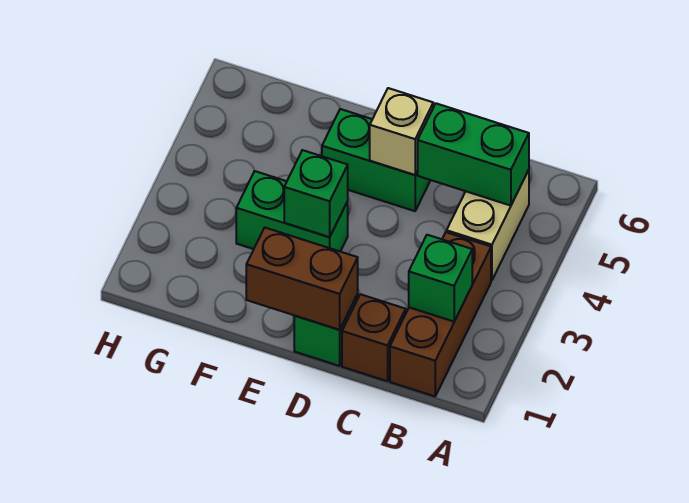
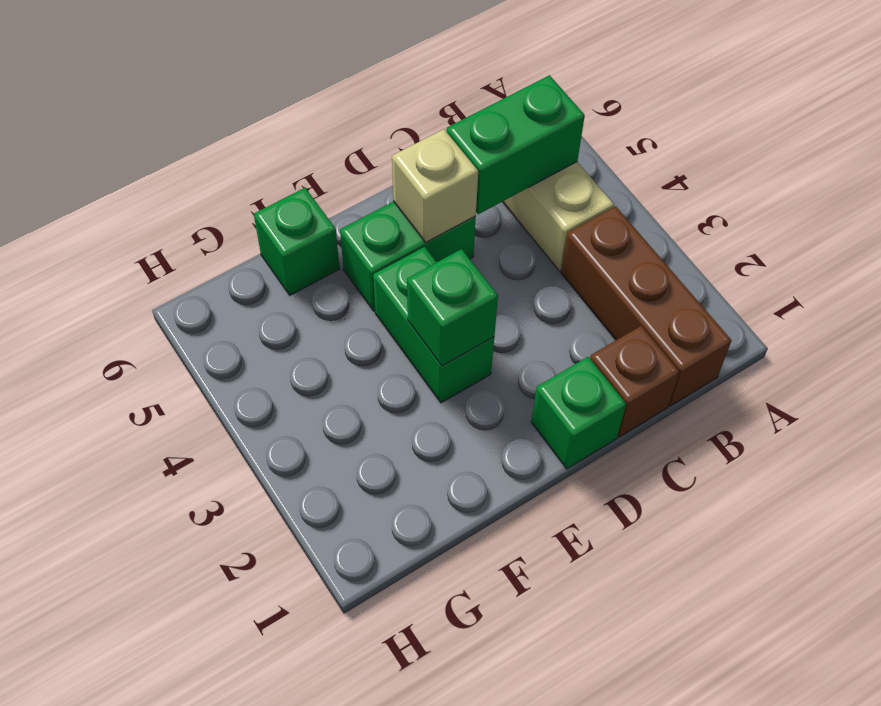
green 1x1 brick [409,235,472,322] -> green 1x1 brick moved to [254,188,339,295]
brown 1x2 brick [246,228,358,330] -> none
green 1x2 brick [236,171,348,251] -> green 1x2 brick turned to [373,247,494,403]

